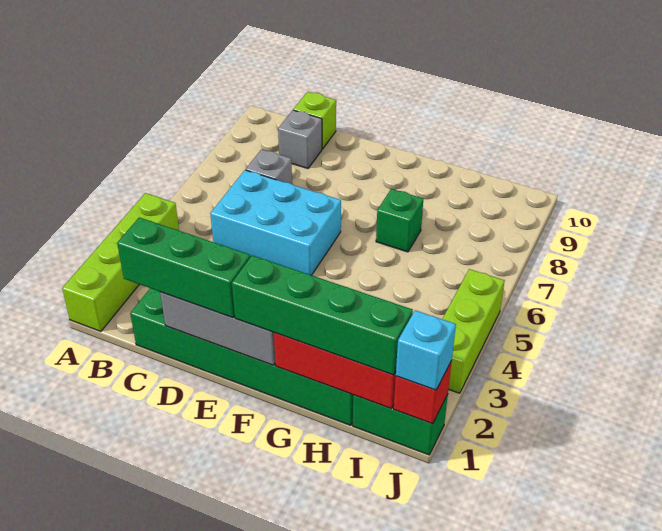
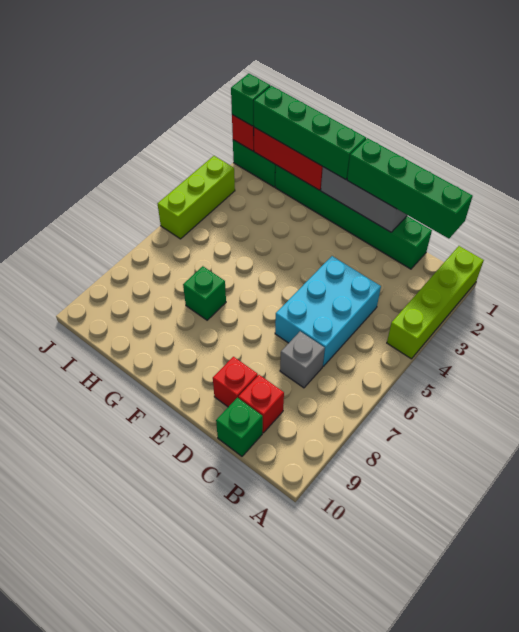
green 1x3 brick [117,217,250,318] -> green 1x4 brick [347,138,473,239]
cyan 2x3 brick [210,170,341,275] -> cyan 2x3 brick turned to [275,256,381,366]
grey 1x1 brick [278,110,322,168] -> red 1x1 brick [238,375,284,433]
lime 1x1 brick [293,92,336,149] -> green 1x1 brick [216,398,263,456]
none -> red 1x1 brick [213,357,258,407]
cyan 1x1 brick [396,310,456,390] -> green 1x1 brick [231,74,270,126]

